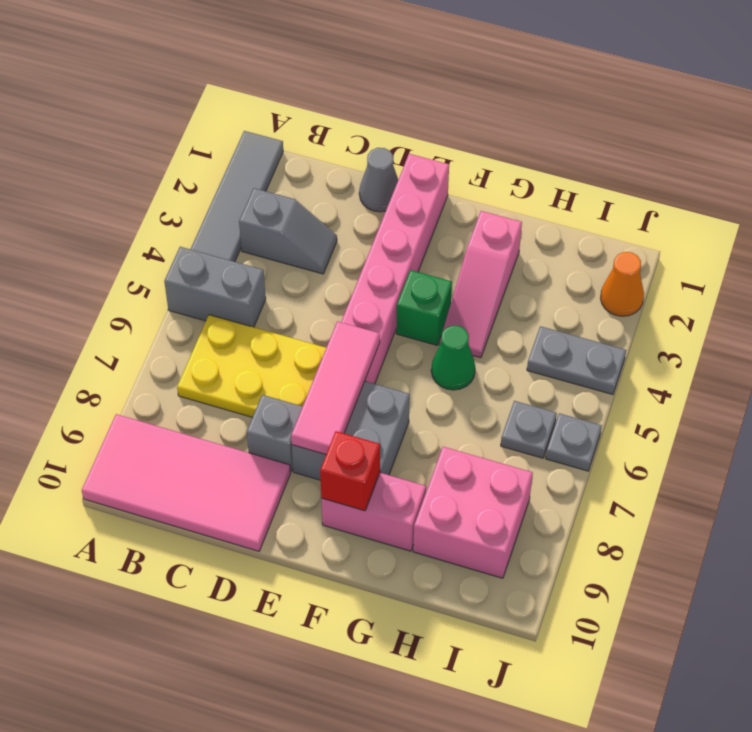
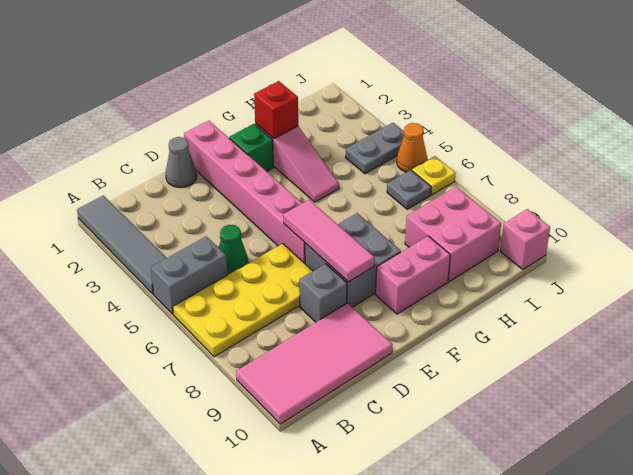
grey 1x2 slope [239,188,337,274] -> none
yellow 2x3 plate [177,315,326,417] -> yellow 2x4 plate [173,244,312,357]
green 1x1 brick [396,270,452,345] -> green 1x1 brick moved to [229,124,273,171]
red 1x1 brick [320,431,380,511] -> red 1x1 brick moved to [254,81,298,139]
green 1x1 cone [431,326,475,390] -> green 1x1 cone moved to [219,225,248,275]
orange 1x1 cone [601,252,644,316] -> orange 1x1 cone moved to [397,123,427,172]
grey 1x1 plate [546,413,602,471] -> yellow 1x1 plate [412,156,456,195]
none -> pink 1x1 brick [500,209,550,270]

